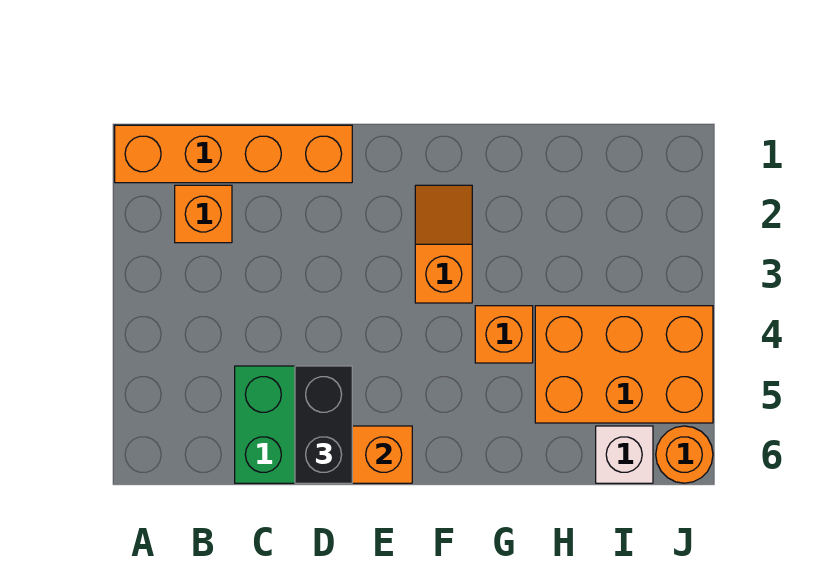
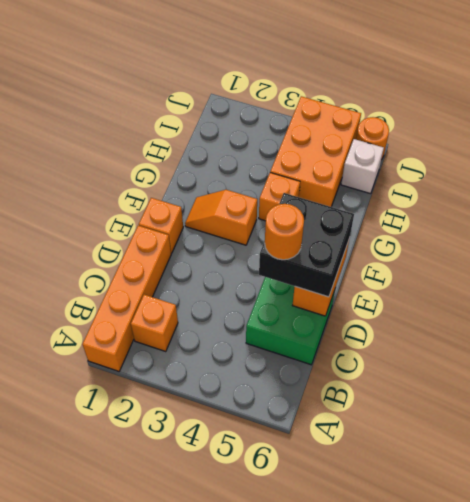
black 1x2 brick [295,366,352,483] -> black 2x2 brick [259,193,354,297]
none -> orange 1x1 round brick [265,204,304,260]
none -> orange 1x1 brick [139,198,183,253]

